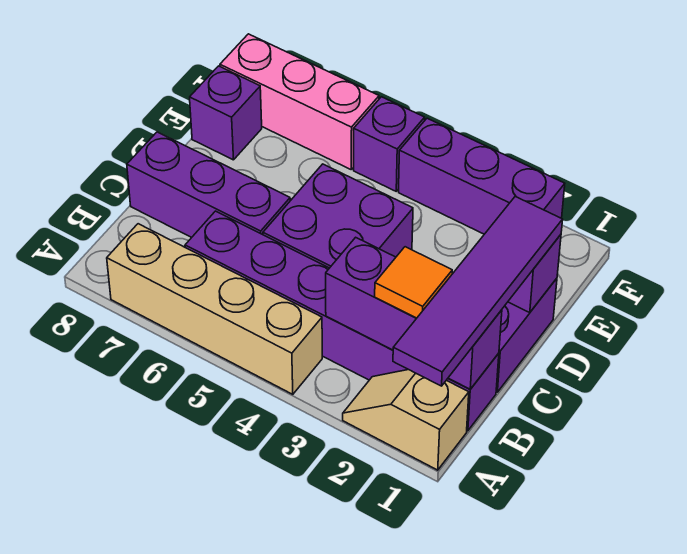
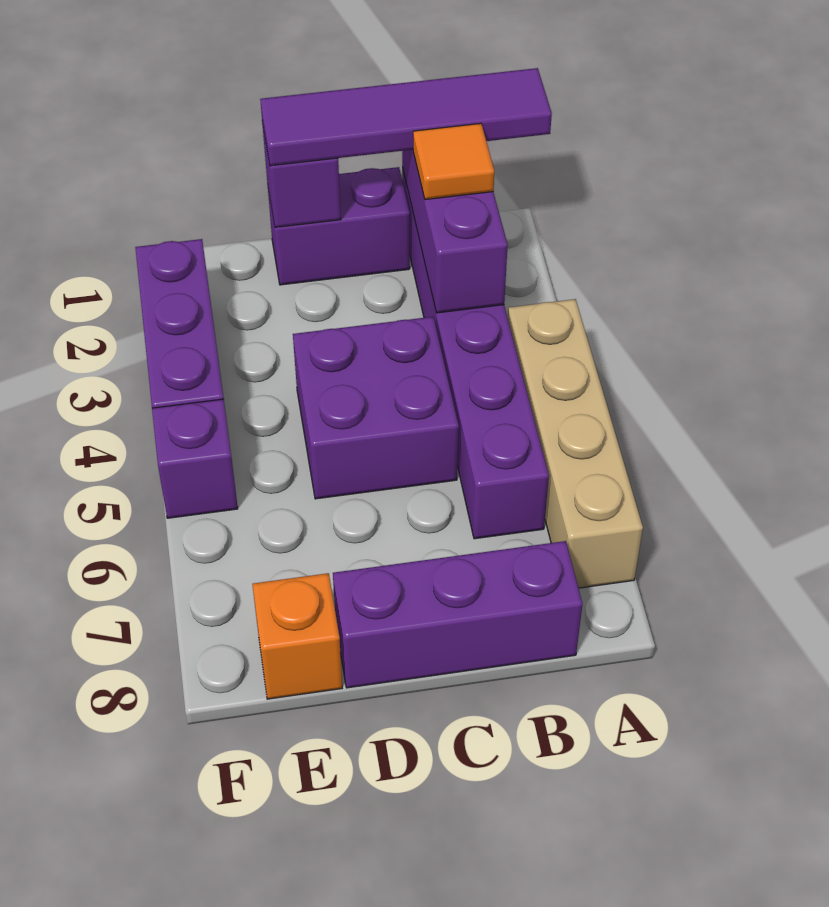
tan 1x2 slope [343,370,469,470] -> none
purple 1x3 brick [127,132,290,238] -> purple 1x3 brick turned to [333,541,582,688]
purple 1x1 brick [190,66,262,160] -> orange 1x1 brick [252,573,342,699]
pink 1x3 brick [220,34,379,169] -> none

